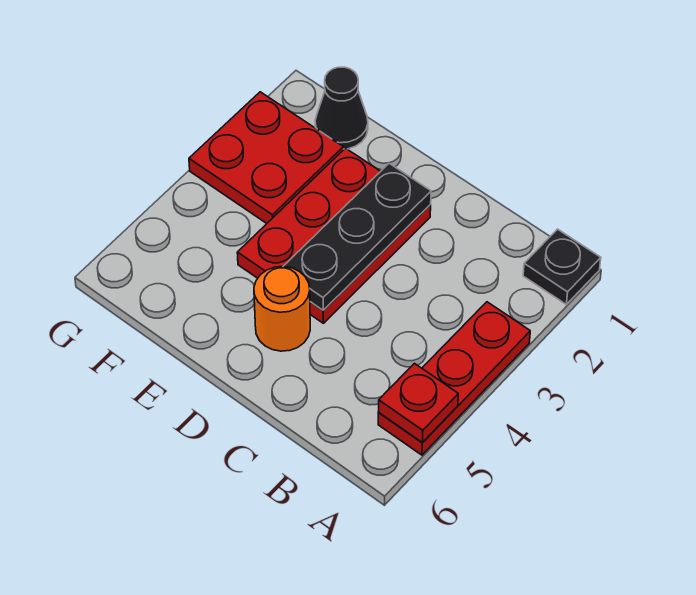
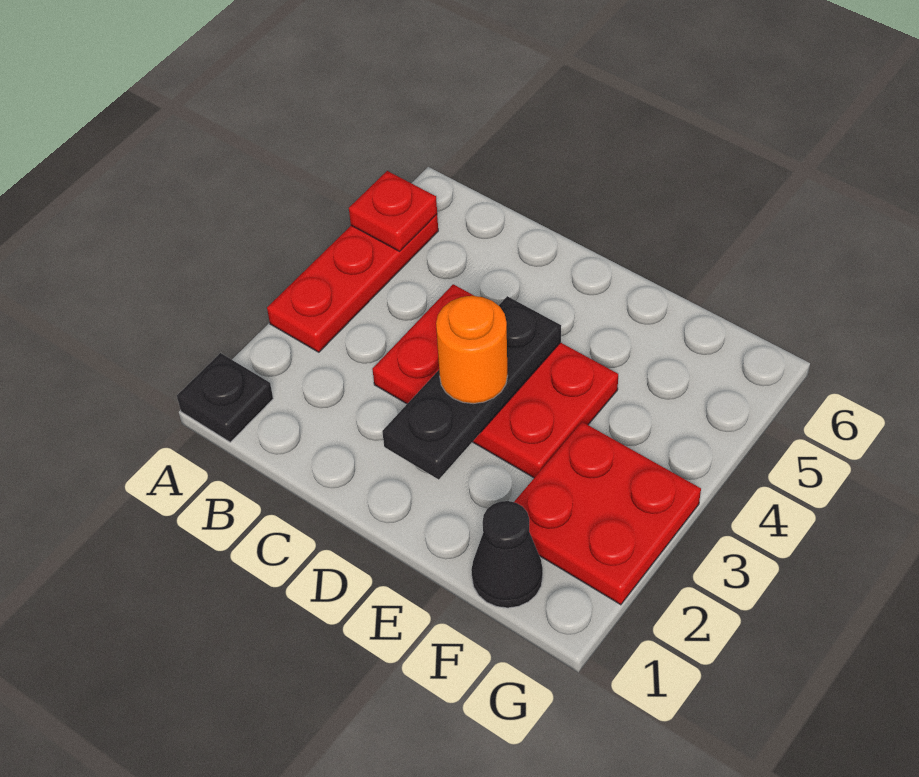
red 2x3 plate [237,148,431,323] -> red 2x3 plate turned to [372,284,618,478]
orange 1x1 round brick [254,266,310,351] -> orange 1x1 round brick moved to [436,296,508,404]

